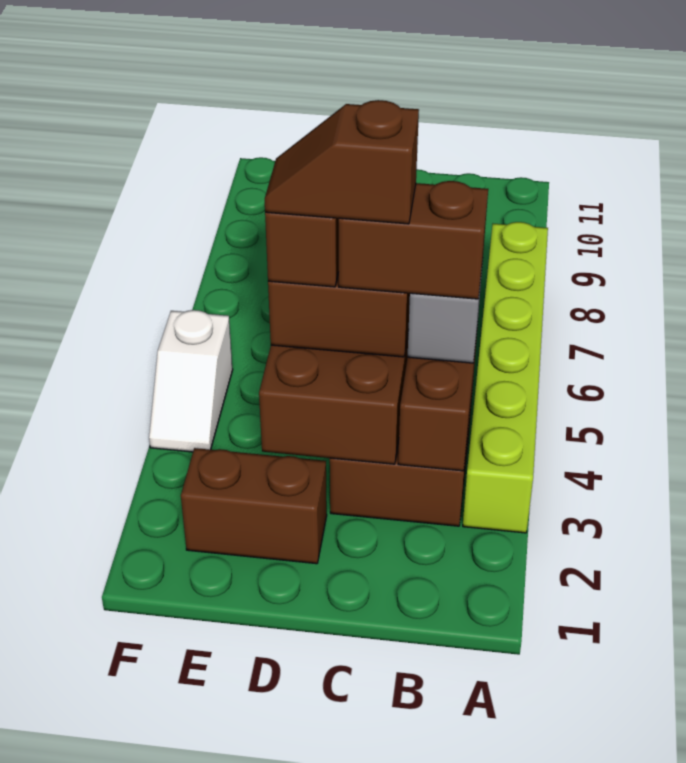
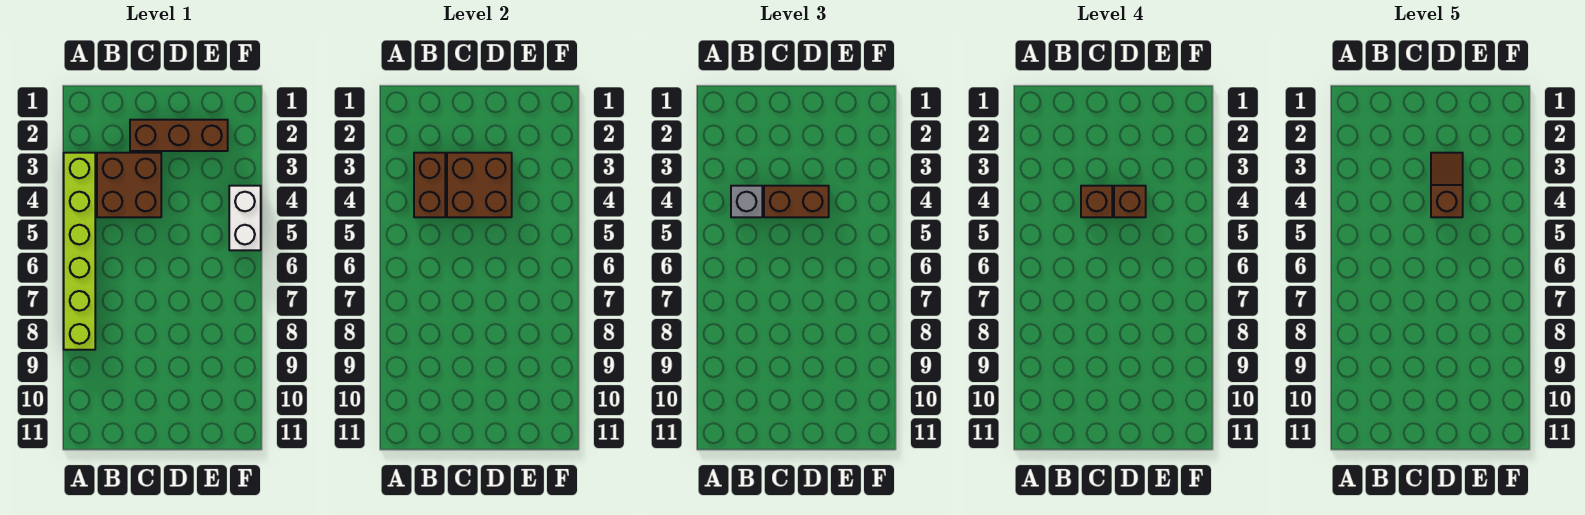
brown 1x2 brick [339,181,488,299] -> brown 1x1 brick [1081,186,1112,217]
brown 1x2 slope [265,100,419,224] -> brown 1x2 slope turned to [1431,153,1463,217]
brown 1x2 brick [181,448,327,564] -> brown 1x3 brick [130,120,228,151]
white 1x2 slope [149,310,233,452] -> white 1x2 brick [229,186,261,250]

